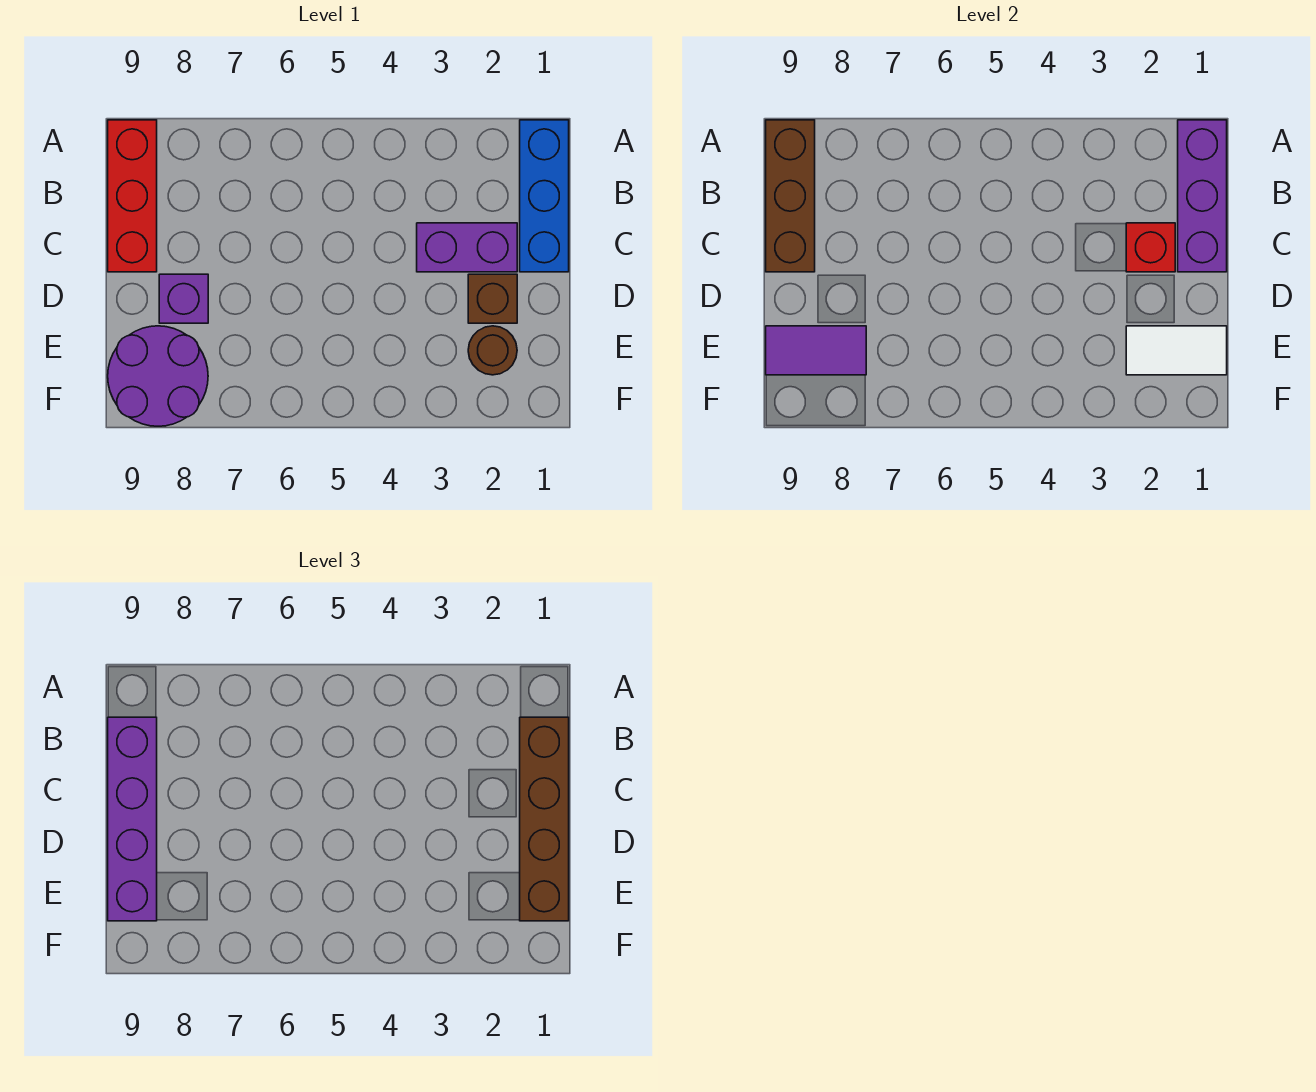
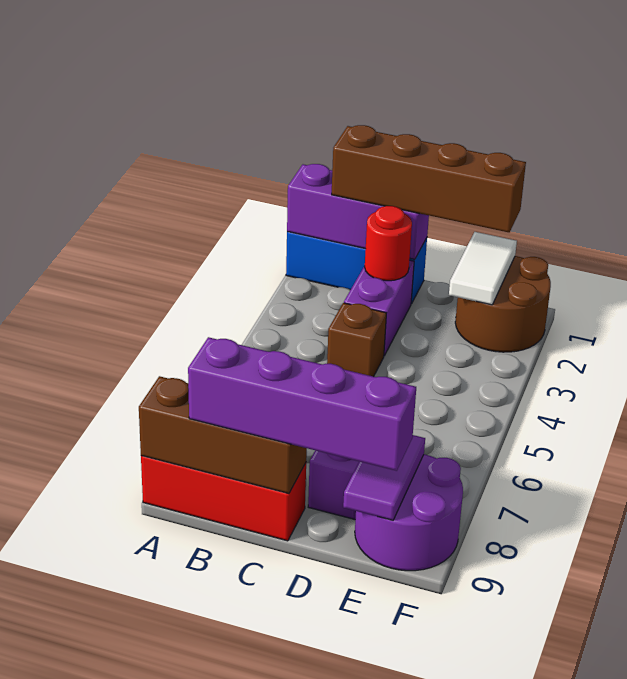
red 1x1 brick [1126,223,1175,272] -> red 1x1 round brick [365,206,412,281]
brown 1x1 brick [468,274,517,323] -> brown 1x1 brick moved to [327,303,386,377]
brown 1x1 round brick [468,326,517,375] -> brown 2x2 round brick [455,256,551,352]

